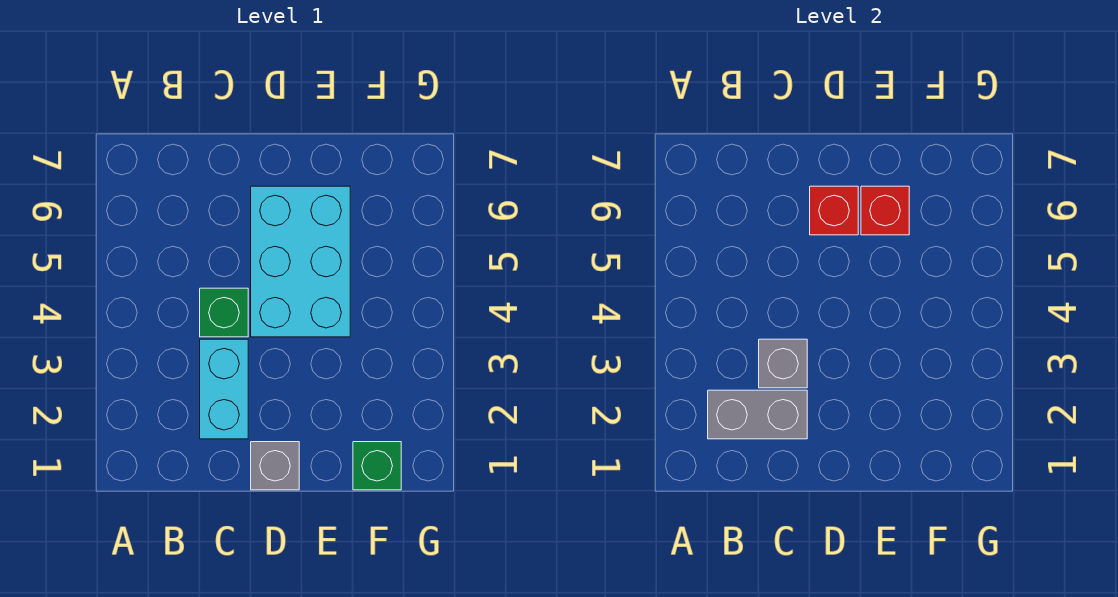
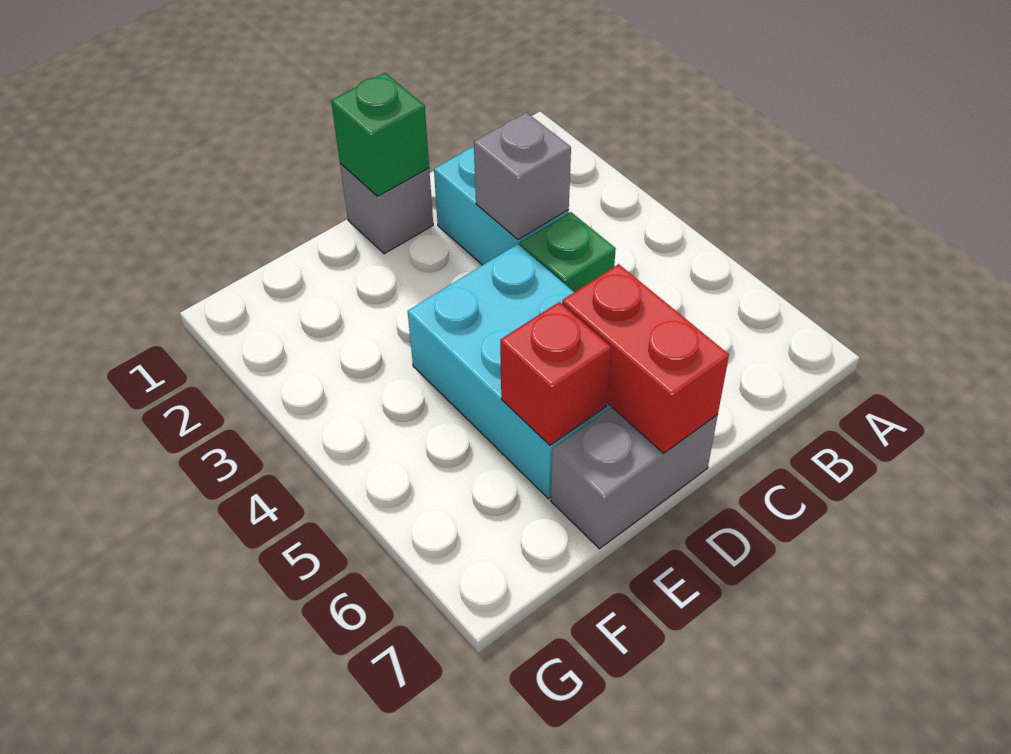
grey 1x2 brick [708,390,807,439] -> grey 1x2 brick moved to [551,408,718,549]
red 1x1 brick [810,186,858,235] -> red 1x2 brick [562,264,729,453]
green 1x1 brick [353,442,401,490] -> green 1x1 brick moved to [331,73,429,196]

